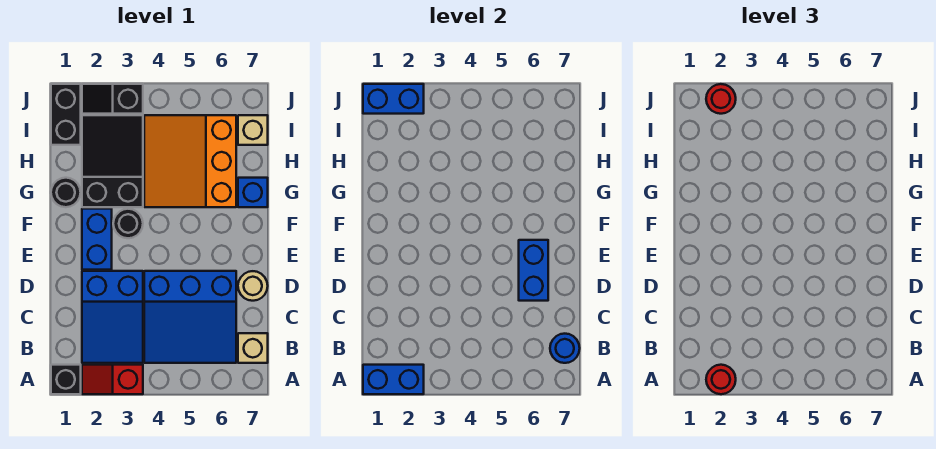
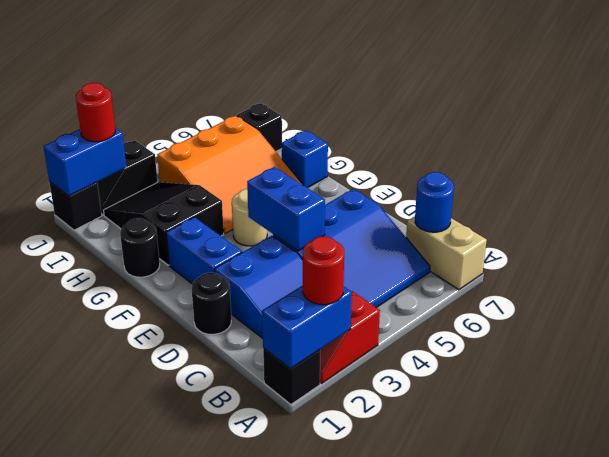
tan 1x1 brick [238,333,268,363] -> tan 1x2 brick [406,216,487,290]
blue 1x2 brick [519,240,548,301] -> blue 1x2 brick moved to [247,167,325,251]
tan 1x1 round brick [238,271,268,301] -> tan 1x1 round brick moved to [232,189,267,246]
black 1x1 round brick [113,209,143,238] -> black 1x1 round brick moved to [192,273,231,334]
orange 3x3 slope [144,115,236,207] -> orange 3x3 slope turned to [157,116,303,234]
black 1x2 brick [51,84,81,145] -> black 1x1 brick [49,182,102,230]
tan 1x1 brick [238,115,268,145] -> black 1x1 brick [237,103,282,151]

